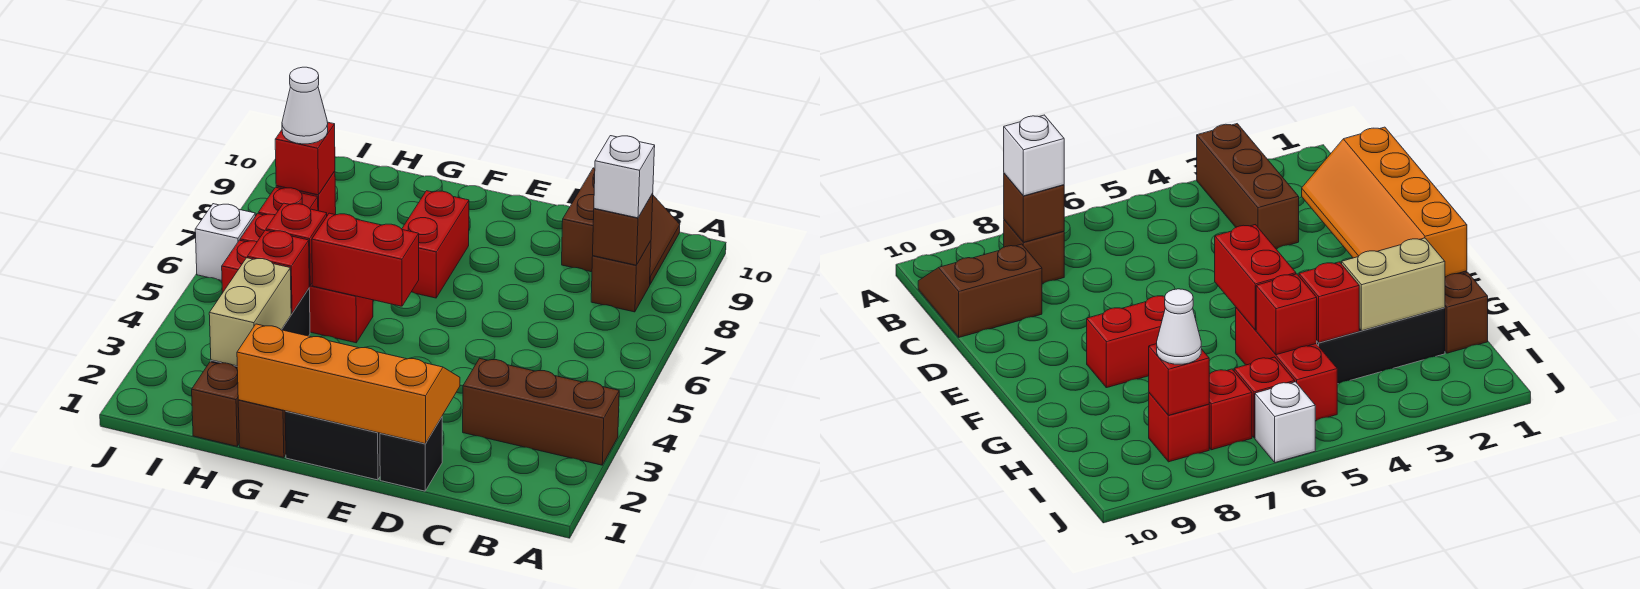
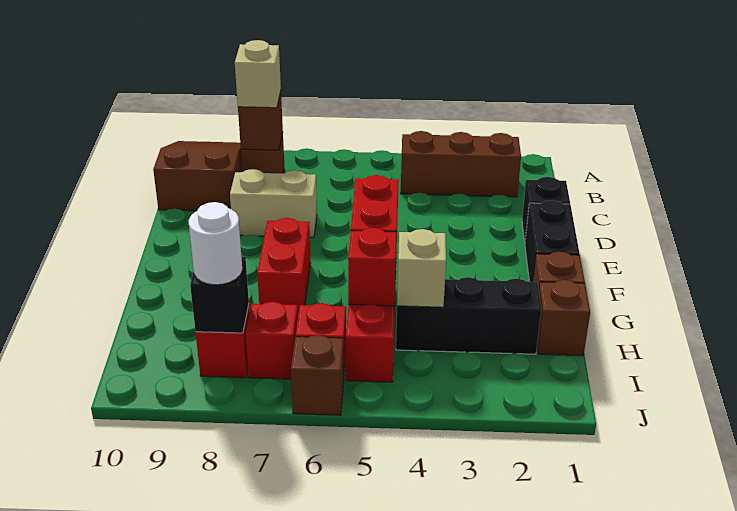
brown 1x3 brick [463,358,619,465] -> brown 1x3 brick turned to [401,131,521,197]
white 1x1 brick [594,136,655,218] -> tan 1x1 brick [235,40,281,108]
brown 2x2 slope [562,168,680,284] -> brown 2x3 slope [153,141,242,211]
orange 2x4 slope [237,324,460,444] -> none
red 1x2 brick [402,191,469,298] -> red 1x2 brick turned to [257,218,311,314]
tan 1x2 brick [209,258,291,366] -> tan 1x2 brick moved to [230,169,317,237]
red 1x1 brick [247,230,309,313] -> tan 1x1 brick [397,229,446,307]
red 1x1 brick [275,122,335,195] -> black 1x1 brick [190,257,249,333]
white 1x1 cone [282,67,328,144] -> white 1x1 round brick [189,202,242,285]
white 1x1 brick [195,204,255,280] -> brown 1x1 brick [291,335,344,415]

